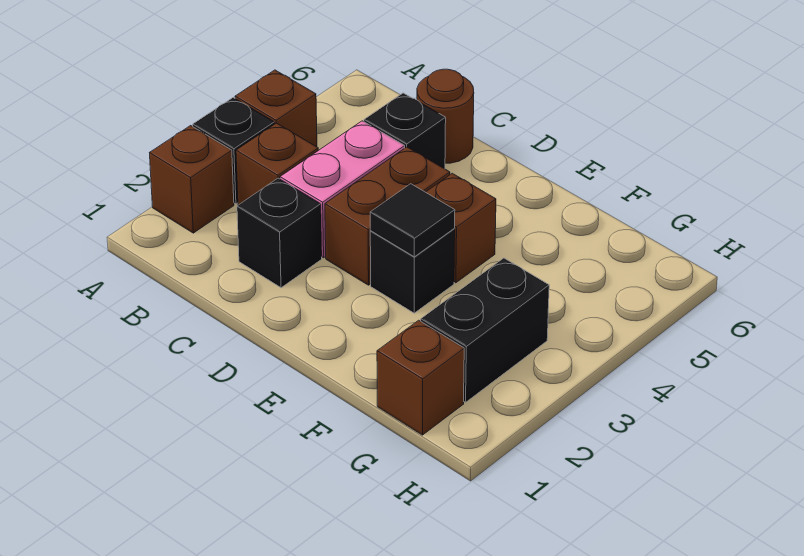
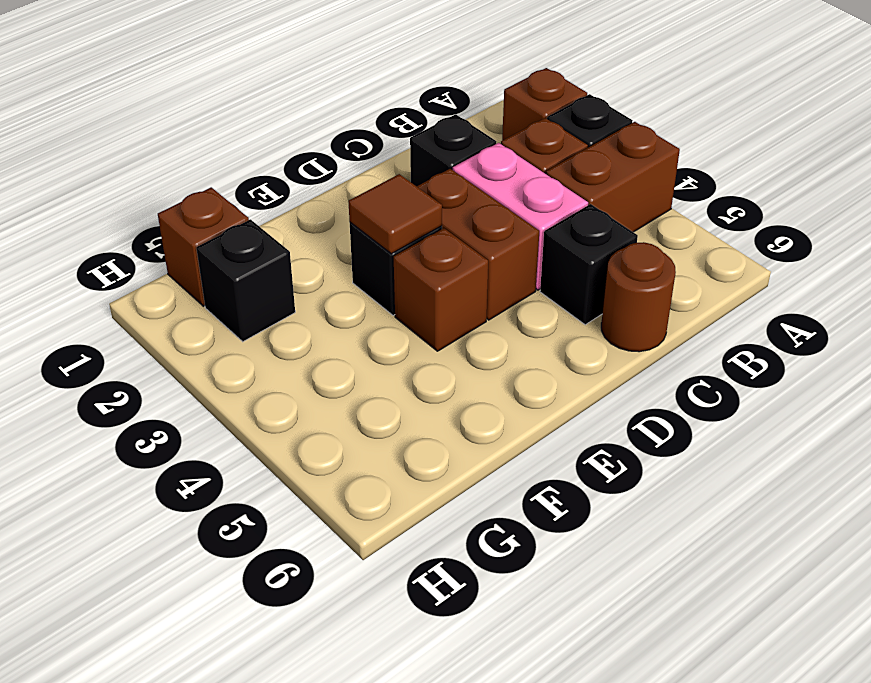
brown 1x1 brick [235,70,317,147] -> brown 1x2 brick [546,122,680,232]
black 1x1 tile [370,184,455,257] -> brown 1x1 tile [348,174,442,254]
black 1x2 brick [421,258,549,402] -> black 1x1 brick [196,219,295,342]

